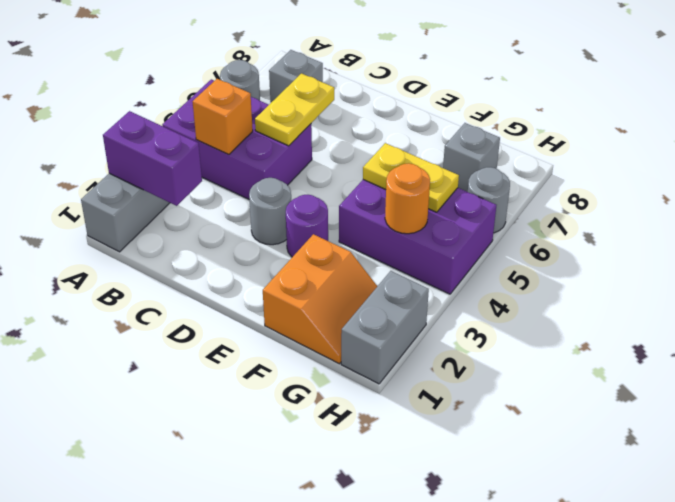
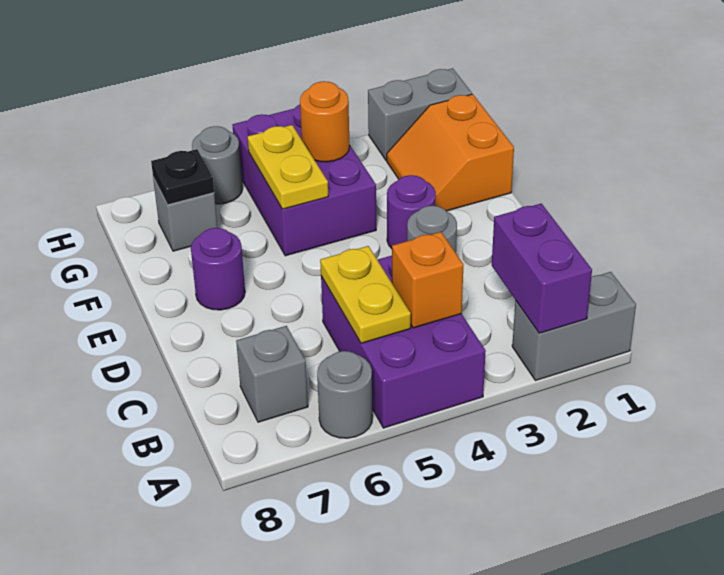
yellow 1x2 plate [255,73,334,146] -> yellow 1x2 plate turned to [320,246,411,343]
none -> purple 1x1 round brick [191,228,245,310]
orange 2x2 slope [263,234,377,364] -> orange 2x2 slope turned to [387,94,514,211]
none -> black 1x1 plate [151,149,214,205]

